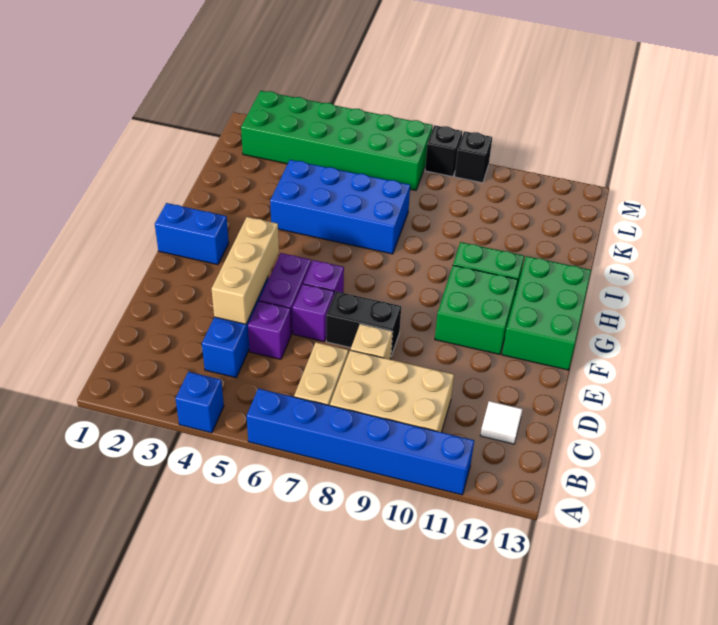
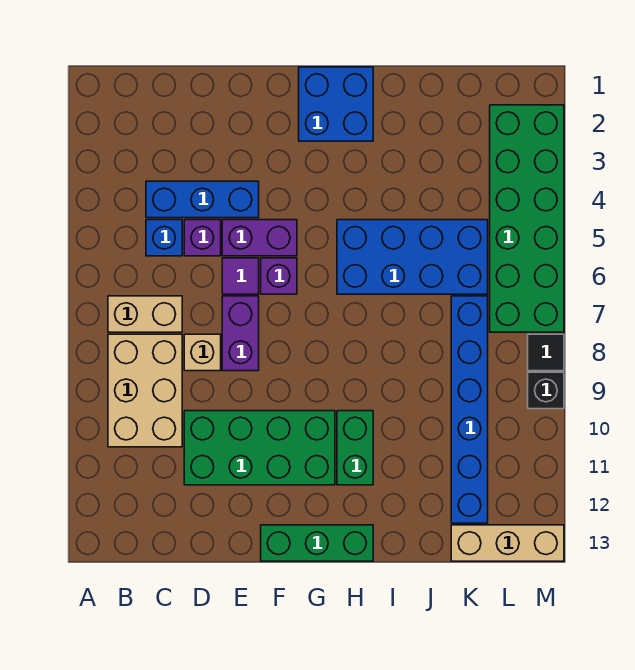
blue 1x1 brick [175,372,224,433] -> blue 1x1 brick moved to [146,220,182,256]
blue 1x6 brick [247,389,474,495] -> blue 1x6 brick moved to [451,296,488,523]
white 1x1 tile [480,401,523,444] -> none
tan 1x3 brick [212,217,279,324] -> tan 1x3 brick moved to [451,525,564,561]
purple 1x1 brick [293,284,334,341] -> purple 1x1 tile [222,258,259,294]
black 1x2 brick [326,291,401,356] -> purple 1x2 brick [222,296,259,371]
green 2x2 brick [435,265,518,354] -> green 2x4 brick [184,411,335,485]
green 2x3 brick [502,256,591,370] -> green 1x3 brick [261,525,373,561]
blue 1x2 brick [155,203,229,265] -> blue 2x2 brick [299,67,373,141]
blue 2x4 brick [270,160,410,254] -> blue 2x4 brick turned to [337,220,488,294]
black 1x1 brick [425,125,462,177] -> black 1x1 tile [528,334,564,371]

